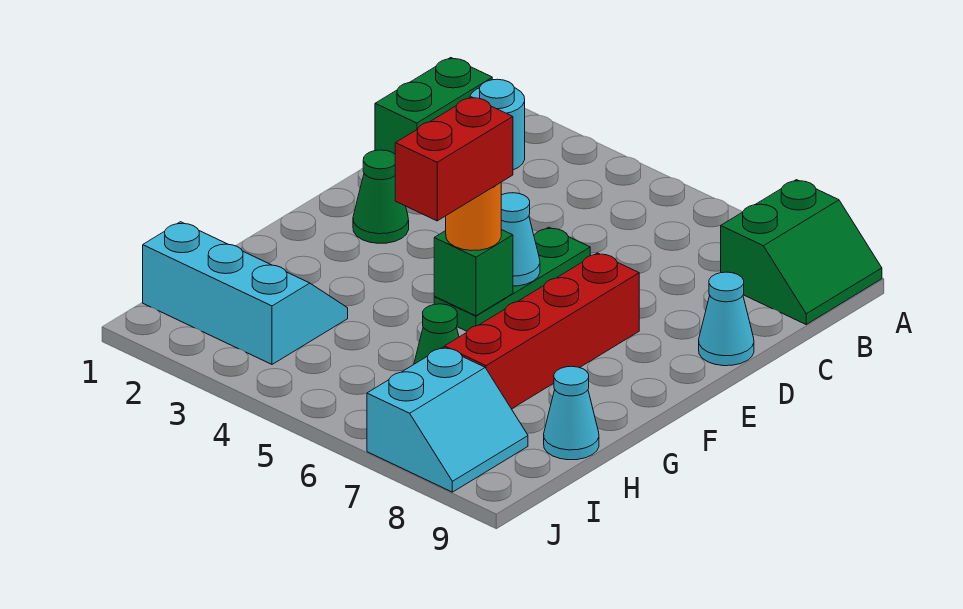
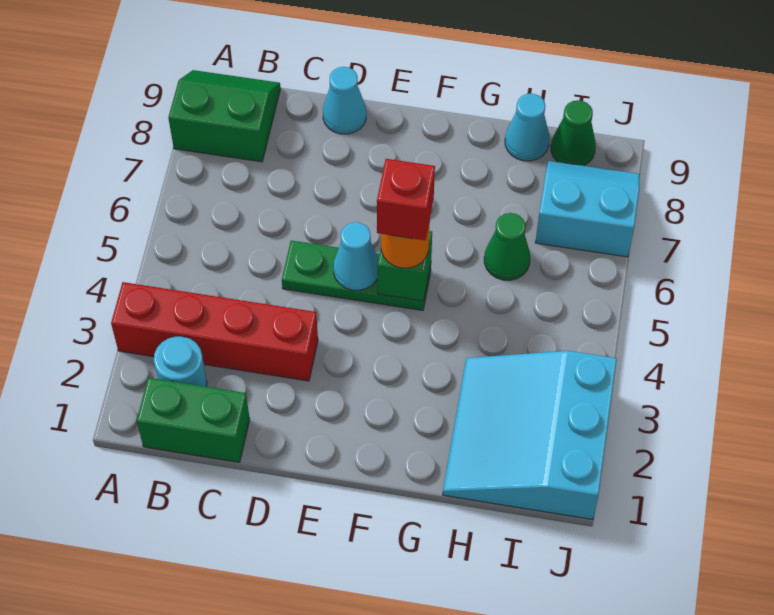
green 1x1 cone [353,150,409,243] -> green 1x1 cone moved to [551,100,596,166]
red 1x4 brick [444,253,639,409] -> red 1x4 brick moved to [111,282,318,381]
red 1x2 brick [395,97,513,221] -> red 1x1 brick [377,159,435,240]
cyan 2x3 slope [143,222,348,364] -> cyan 3x3 slope [443,351,617,519]

